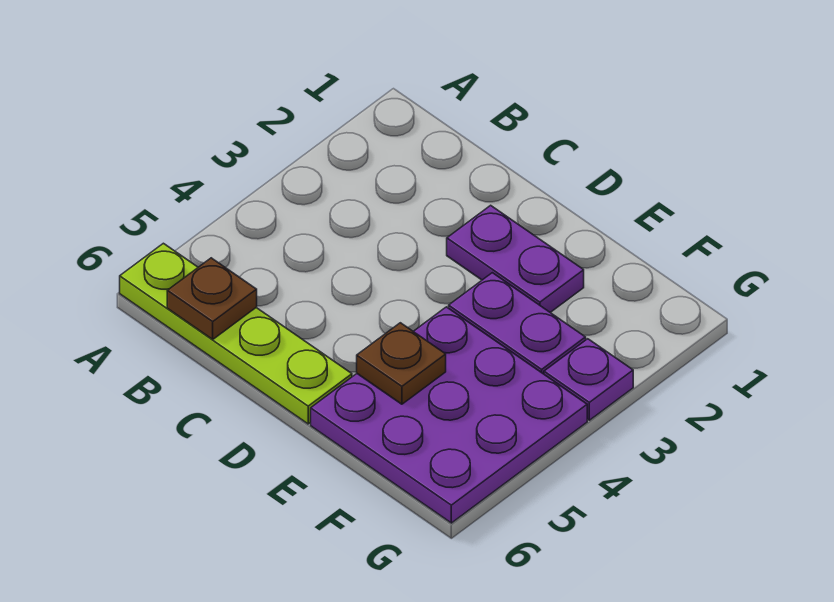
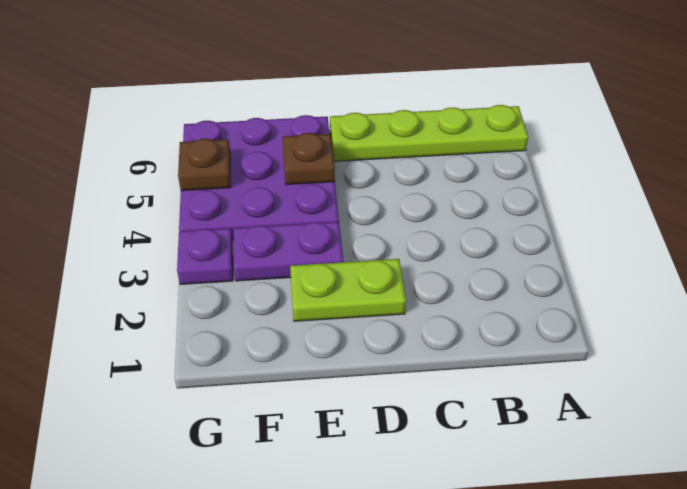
brown 1x1 plate [167,258,257,339] -> brown 1x1 plate moved to [178,139,231,191]
purple 1x2 plate [447,205,584,313] -> lime 1x2 plate [290,259,406,321]

